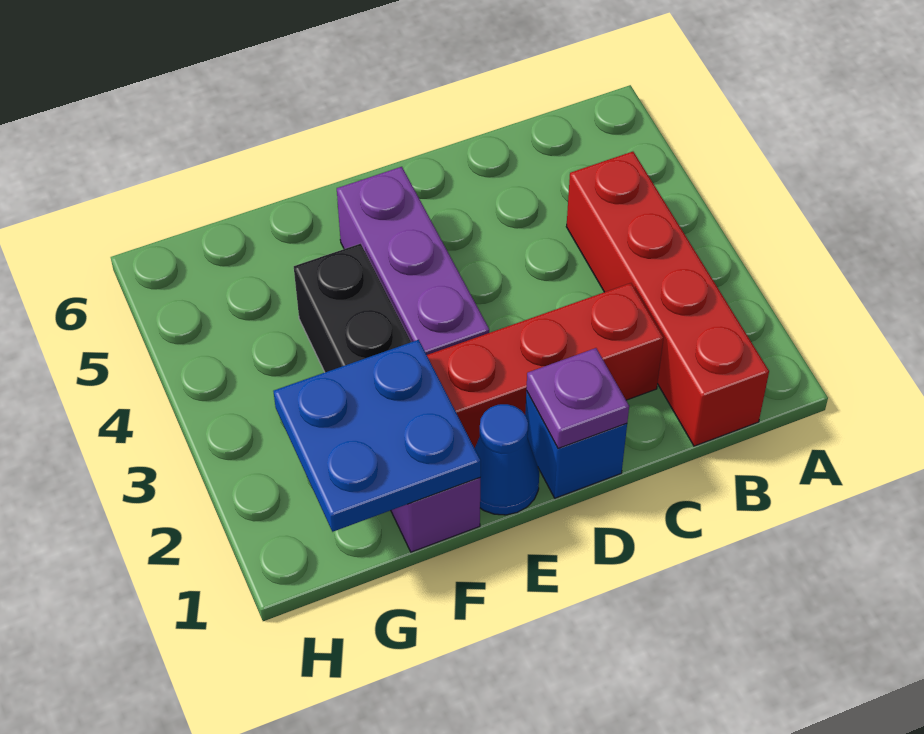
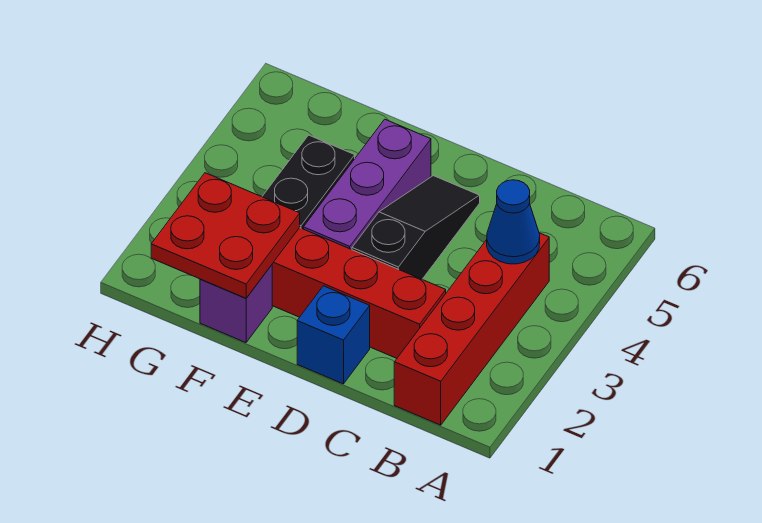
purple 1x1 plate [526,348,629,448] -> none
none -> black 1x3 slope [352,176,480,279]
blue 1x1 cone [475,404,539,515] -> blue 1x1 cone moved to [487,180,540,264]
blue 2x2 plate [274,340,481,532] -> red 2x2 plate [151,173,300,298]

